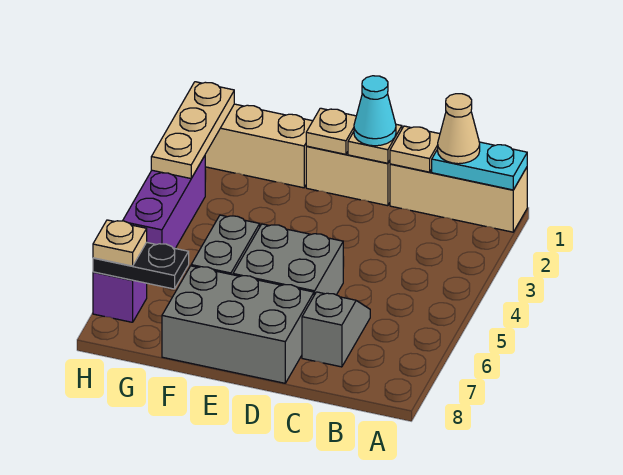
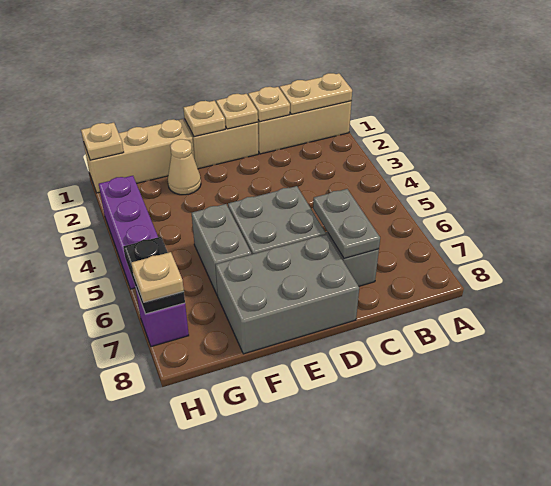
cyan 1x2 plate [432,142,527,190] -> tan 1x2 plate [280,73,352,114]
tan 1x1 cone [438,94,480,164] -> tan 1x1 cone moved to [168,139,201,195]
none -> grey 1x2 plate [313,189,380,259]
cyan 1x1 cone [354,76,396,146] -> none
black 1x2 plate [93,242,189,289] -> black 1x2 plate turned to [123,237,185,314]
tan 1x3 plate [151,82,234,179] -> tan 1x1 plate [81,123,124,160]

